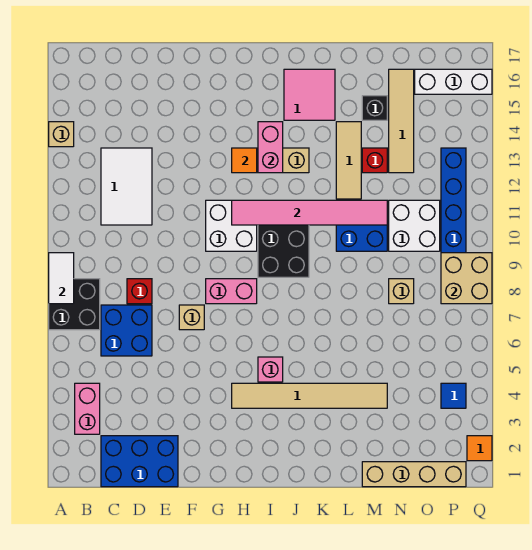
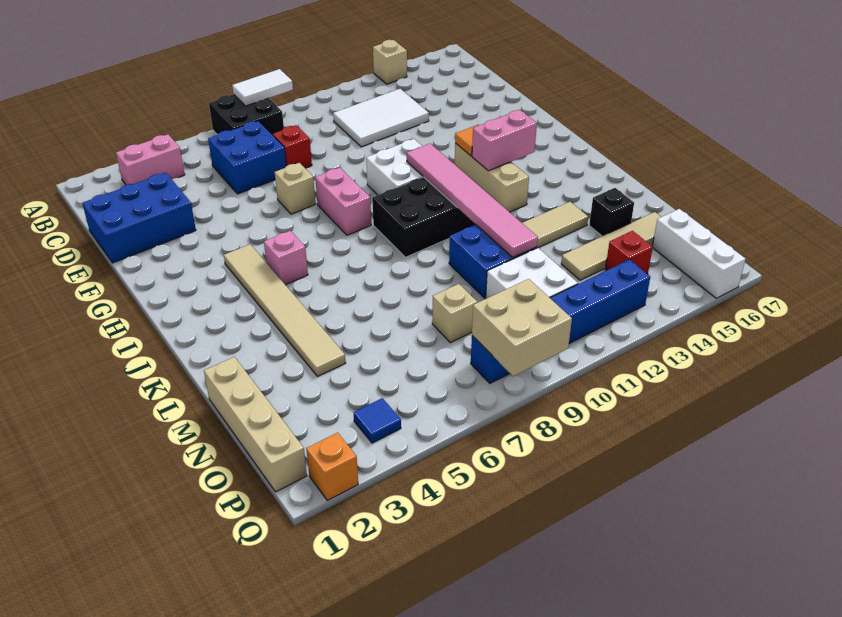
blue 2x3 brick [101,436,178,487] -> blue 2x3 brick turned to [82,172,196,263]
pink 2x2 tile [284,69,335,120] -> none
red 1x1 brick [362,148,387,173] -> red 1x1 brick moved to [605,231,653,274]
orange 1x1 tile [467,436,492,461] -> orange 1x1 brick [306,433,358,500]

